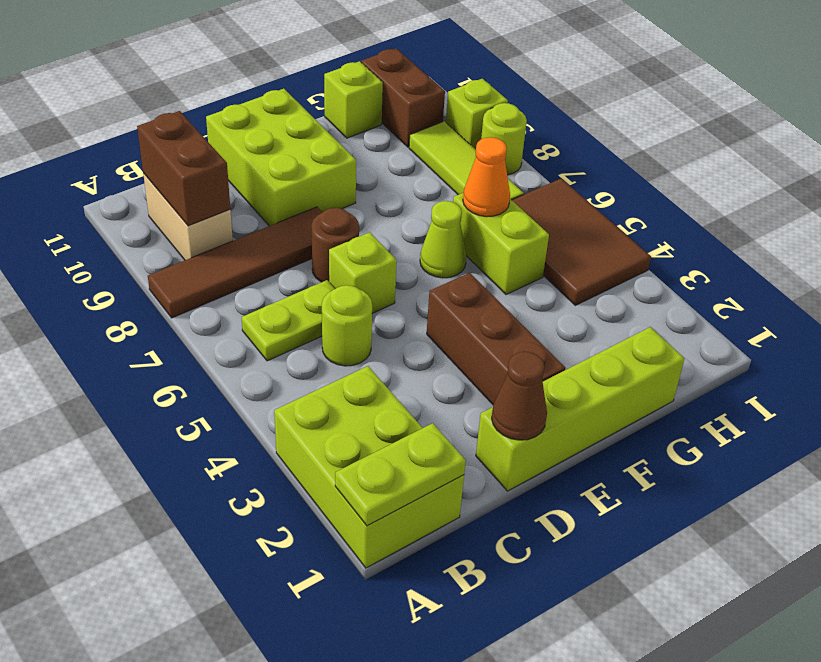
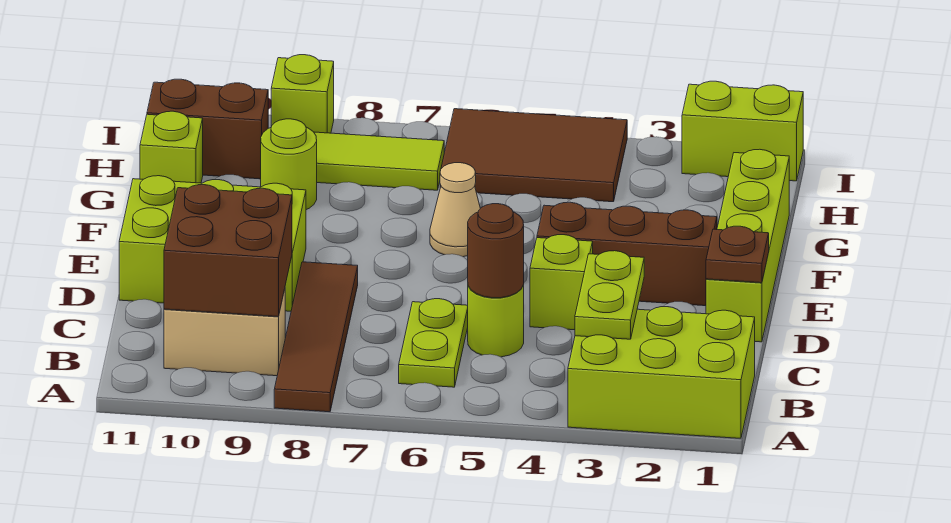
lime 1x2 plate [335,423,466,526] -> lime 1x2 plate moved to [575,251,644,339]
brown 1x2 brick [137,111,230,226] -> brown 2x2 brick [164,185,292,317]
brown 1x1 cone [492,352,547,440] -> brown 1x1 plate [706,226,769,283]
lime 1x1 brick [329,232,397,313] -> lime 1x1 brick moved to [530,235,593,330]
brown 1x1 round brick [311,208,359,282] -> brown 1x1 round brick moved to [468,204,524,298]
lime 1x1 cone [420,201,466,278] -> tan 1x1 cone [430,163,480,257]
lime 1x2 brick [453,193,549,295] -> lime 1x2 brick moved to [682,81,803,181]
orange 1x1 cone [463,137,510,217] -> none
lime 1x1 round brick [481,103,527,175] -> lime 1x1 round brick moved to [261,119,317,210]

